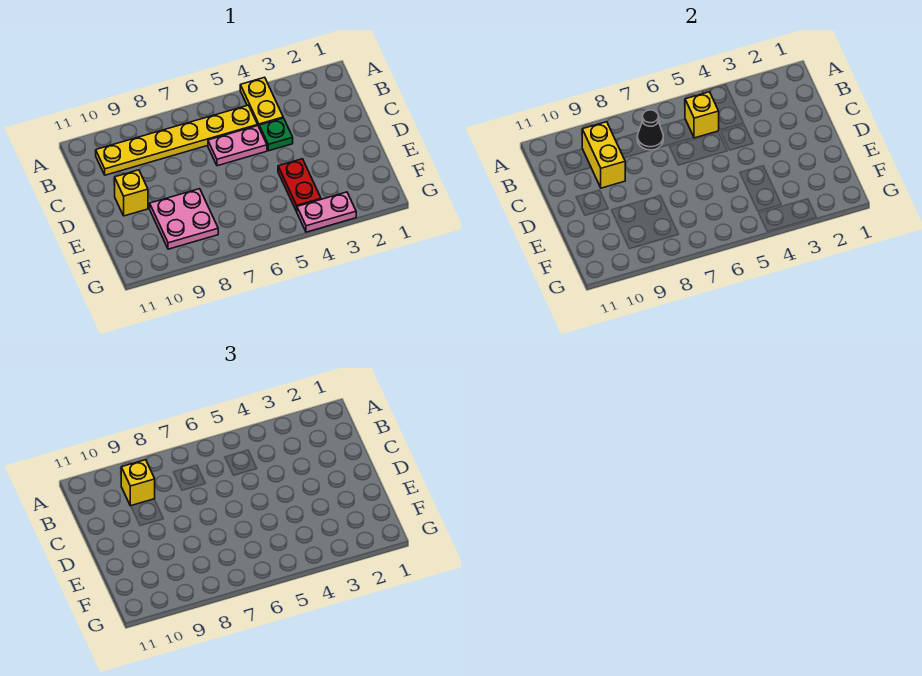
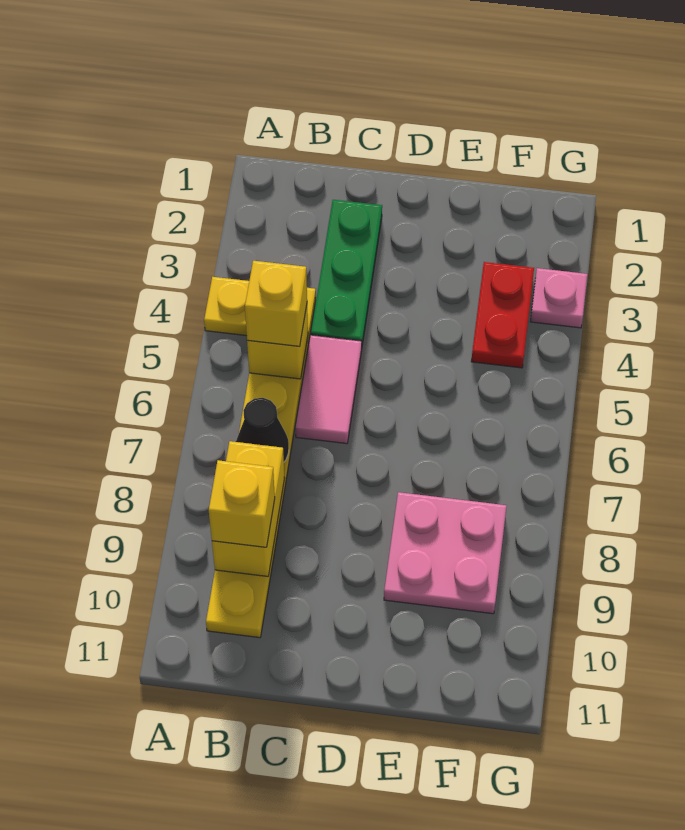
yellow 1x2 brick [582,122,625,188] -> yellow 1x2 brick turned to [212,441,285,576]
green 1x1 plate [259,118,293,151] -> green 1x3 plate [311,200,382,345]
pink 1x2 plate [208,126,267,166] -> pink 1x2 tile [296,335,362,444]
yellow 1x1 brick [115,170,148,216] -> yellow 1x1 brick moved to [245,261,307,347]
red 1x2 plate [278,159,321,211] -> red 1x2 plate turned to [471,262,534,368]
pink 1x2 plate [297,192,356,232] -> pink 1x1 plate [530,268,587,328]

